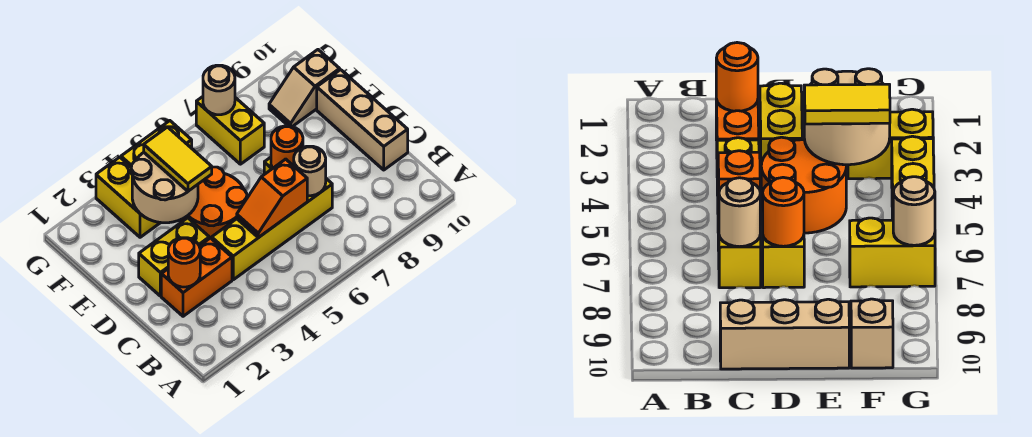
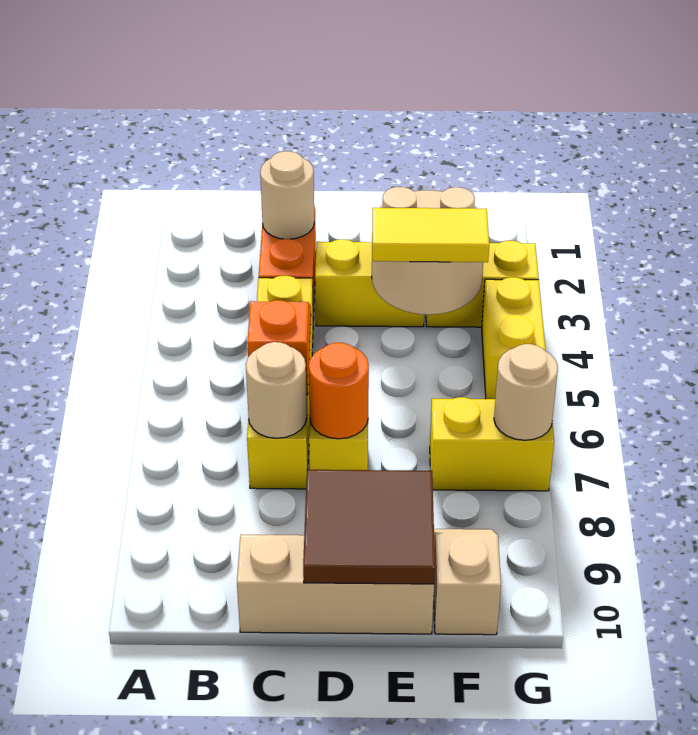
orange 1x1 round brick [168,238,200,287] -> tan 1x1 round brick [260,151,314,239]
yellow 1x2 brick [139,218,209,296] -> yellow 1x2 brick turned to [315,239,424,327]
orange 2x2 round brick [180,167,247,239] -> none
none -> brown 2x2 tile [303,470,435,584]

